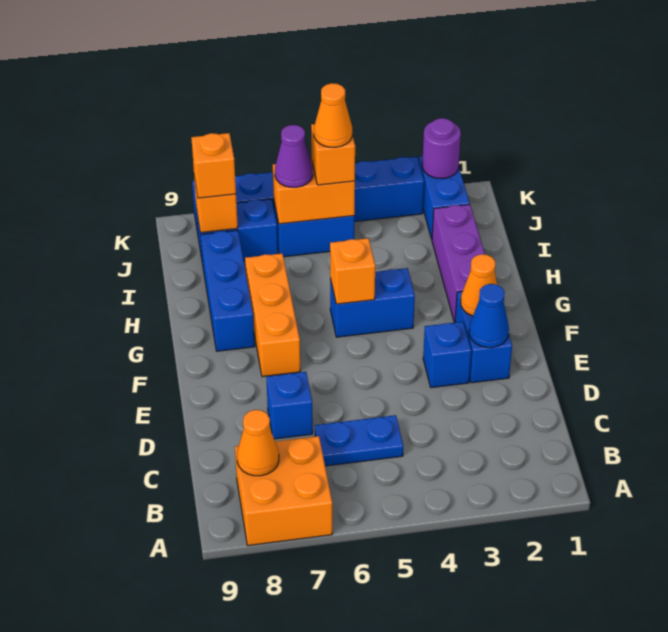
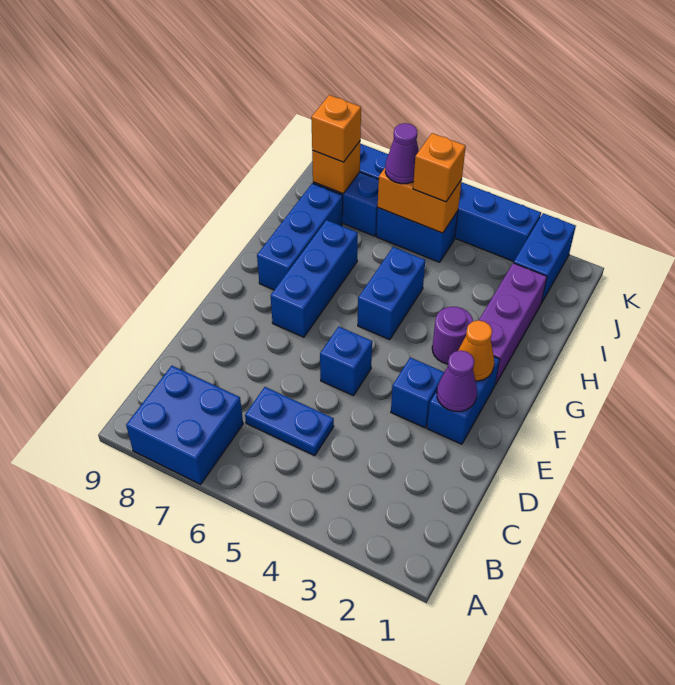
orange 2x2 brick [235,436,332,546] -> blue 2x2 brick [126,366,243,484]
orange 1x1 cone [237,410,279,476] -> none
blue 1x1 brick [266,372,313,439] -> blue 1x1 brick moved to [320,326,372,396]
blue 1x1 cone [469,284,509,348] -> purple 1x1 cone [437,350,477,412]
orange 1x3 brick [245,254,300,377] -> blue 1x3 brick [271,220,358,337]
blue 1x2 brick [330,268,415,337] -> blue 1x2 brick turned to [358,247,425,340]
orange 1x1 brick [330,238,375,304] -> none
orange 1x1 cone [314,83,352,147] -> none
purple 1x1 round brick [422,118,461,178] -> purple 1x1 round brick moved to [432,307,473,364]

